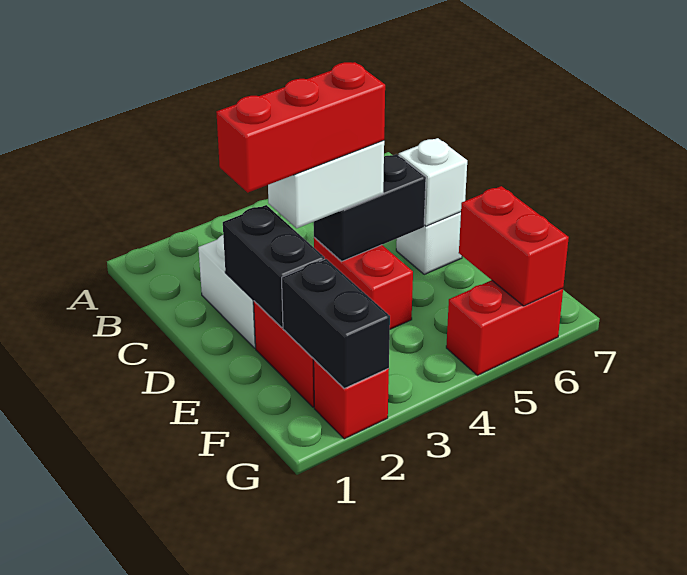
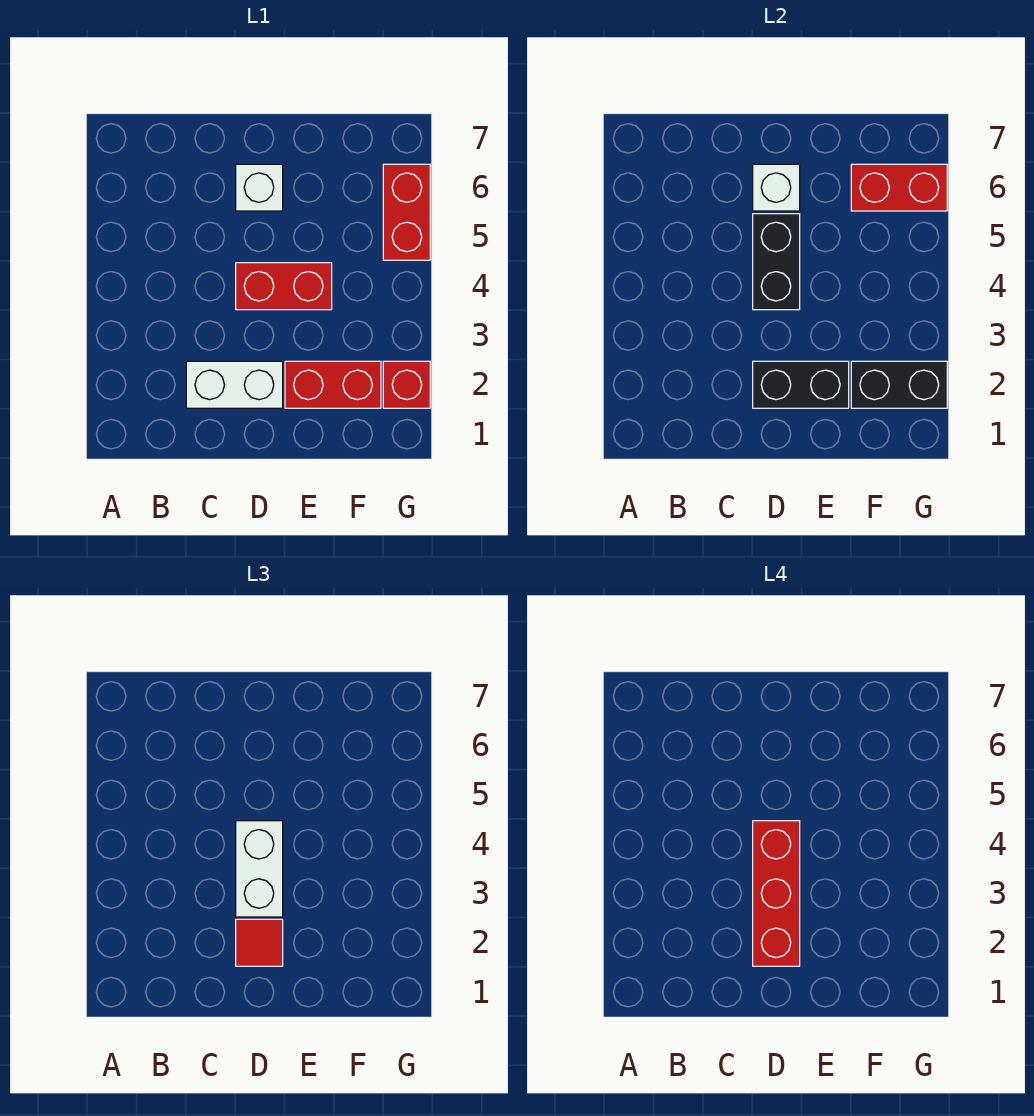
none -> red 1x1 tile [236,919,283,966]

